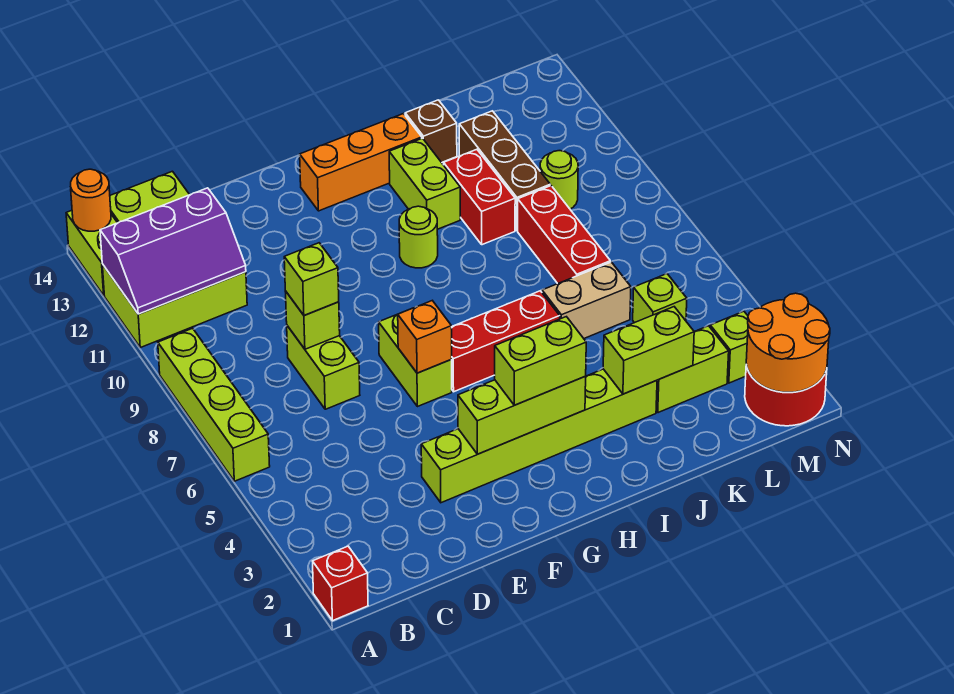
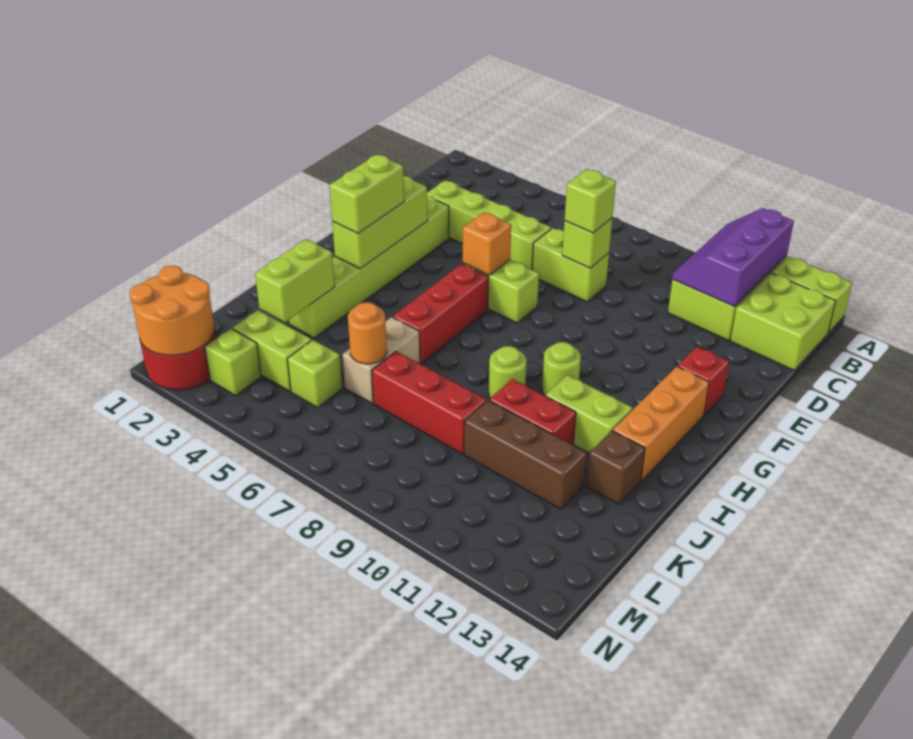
red 1x1 brick [313,546,368,621] -> red 1x1 brick moved to [678,347,729,415]
lime 1x4 brick [158,328,270,481] -> lime 1x4 brick moved to [427,180,551,270]
orange 1x1 round brick [71,169,111,231] -> orange 1x1 round brick moved to [348,302,387,364]
lime 1x2 brick [656,326,729,413] -> lime 1x2 brick turned to [233,310,312,392]
lime 1x1 round brick [540,151,578,209] -> lime 1x1 round brick moved to [489,346,527,398]

